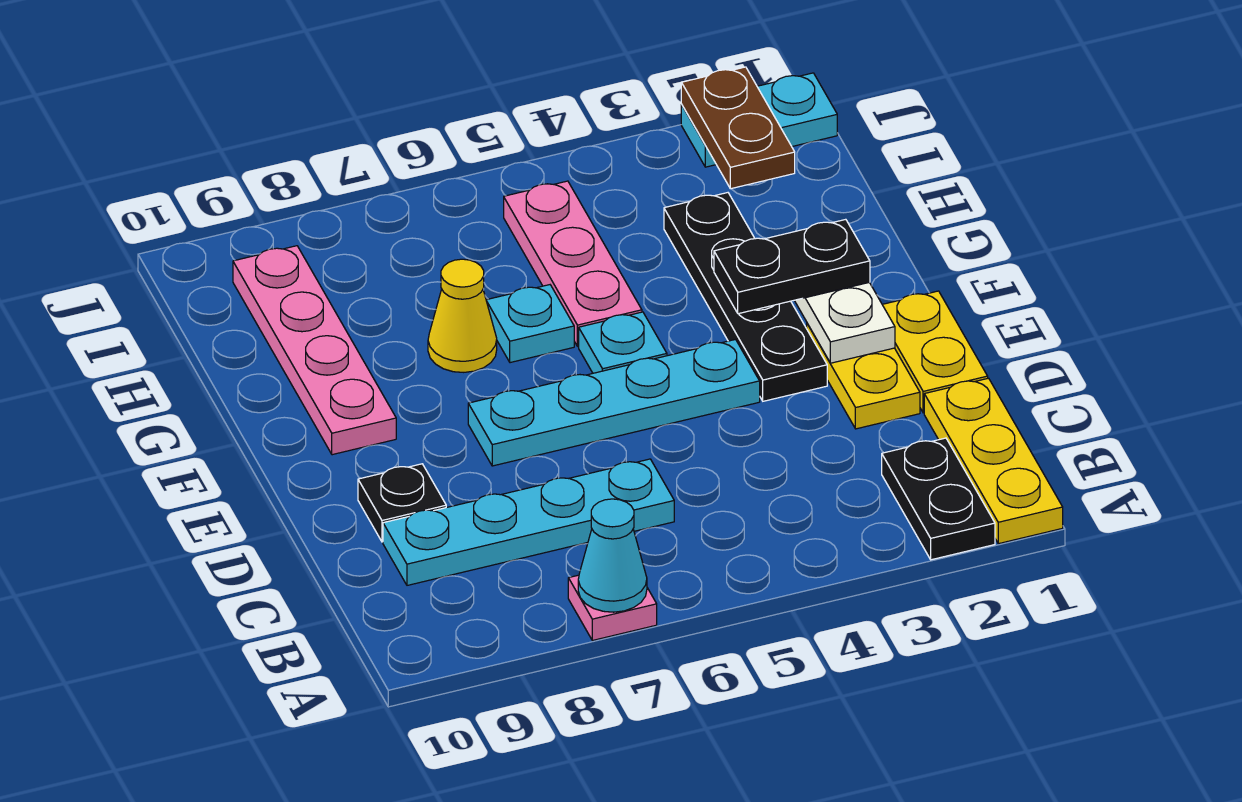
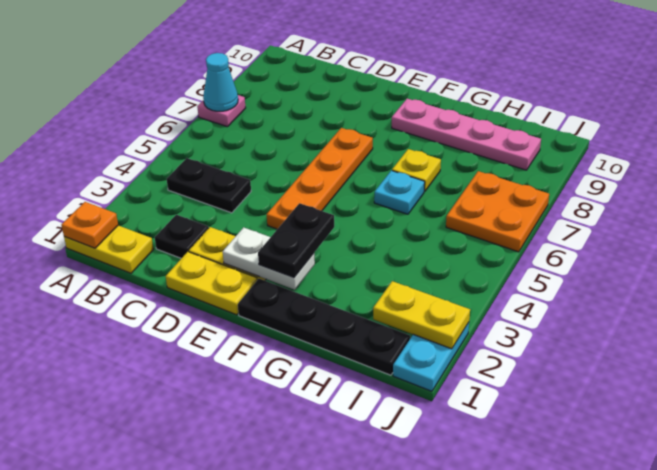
yellow 1x3 plate [924,378,1063,544] -> yellow 1x2 plate [64,225,154,273]
none -> orange 1x1 plate [61,202,118,248]
black 1x2 plate [882,438,995,560] -> black 1x2 plate moved to [167,158,251,213]
cyan 1x4 plate [383,459,674,585] -> none
black 1x1 plate [358,464,446,542] -> black 1x1 plate moved to [155,215,209,258]
black 1x4 plate [664,193,827,401] -> black 1x4 plate moved to [238,279,410,375]
cyan 1x4 plate [468,340,760,466] -> orange 1x4 plate [267,128,373,229]
cyan 1x1 plate [579,312,667,373] -> none
pink 1x3 plate [504,181,642,346] -> none
yellow 1x1 cone [428,259,497,372] -> yellow 1x1 plate [392,149,441,192]
brown 1x2 plate [681,67,795,189] -> yellow 1x2 plate [373,281,470,349]
none -> orange 2x2 plate [446,171,549,252]

